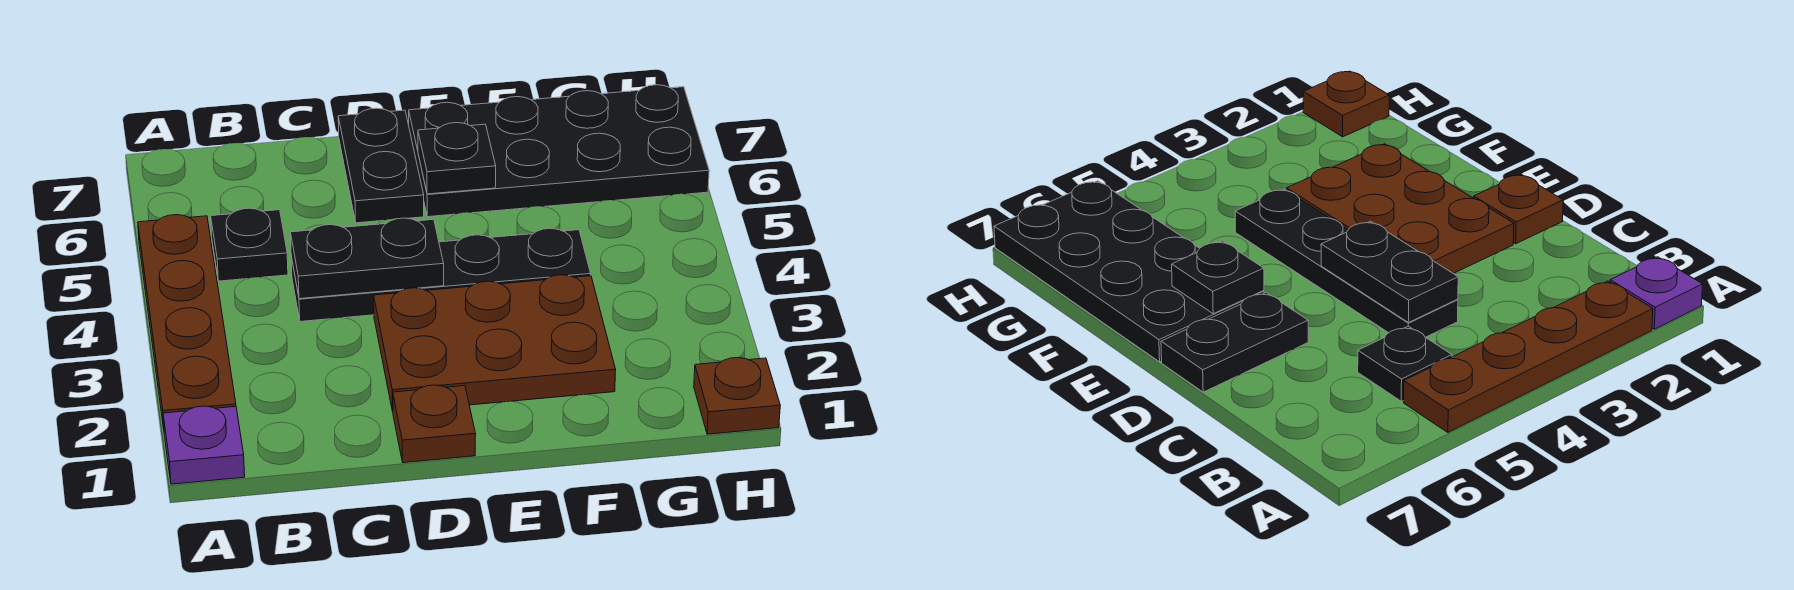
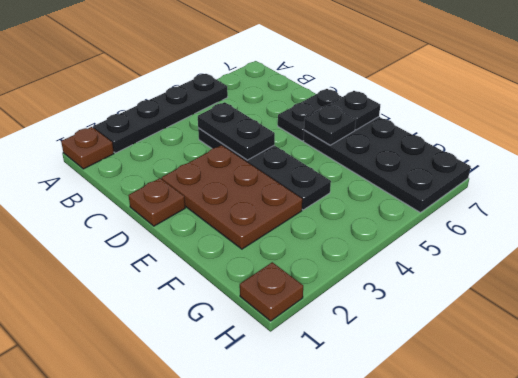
purple 1x1 plate [163,406,245,484] -> brown 1x1 plate [61,127,114,169]
brown 1x4 plate [138,215,236,429] -> black 1x4 plate [93,74,228,153]
black 1x1 plate [211,208,288,281] -> black 1x1 plate moved to [330,91,380,130]

